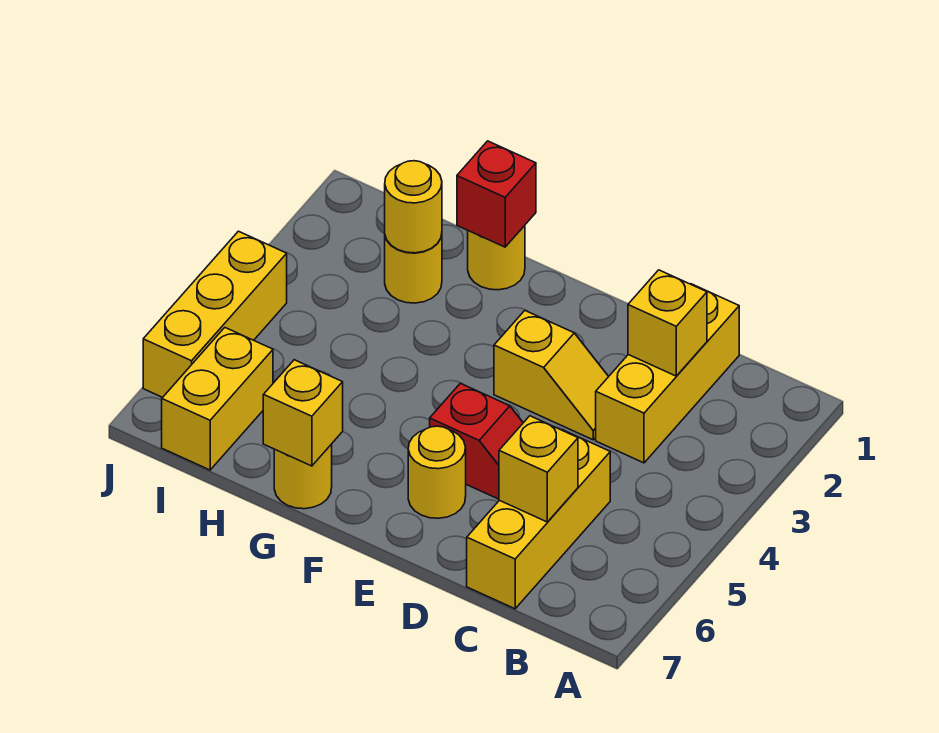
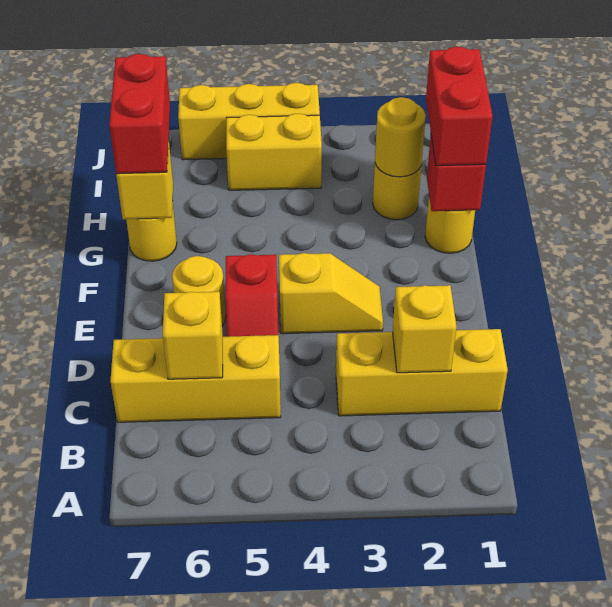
yellow 1x2 slope [494,311,609,440] -> yellow 1x2 slope turned to [279,253,383,334]
none -> red 1x2 brick [426,47,493,166]
none -> red 1x2 brick [109,54,170,174]
yellow 1x2 brick [162,328,273,470] -> yellow 1x2 brick moved to [226,114,322,190]

